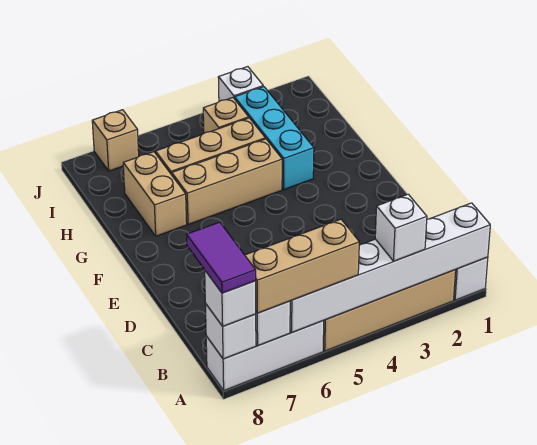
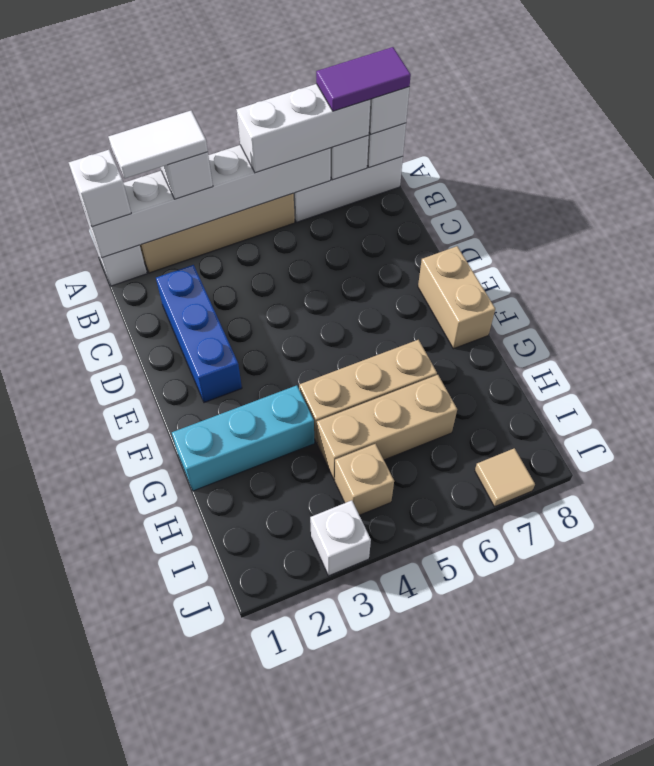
none -> white 1x1 brick [69,150,131,227]
none -> white 1x2 tile [109,111,208,178]
tan 1x3 brick [245,219,359,313] -> white 1x3 brick [236,84,370,173]
purple 1x2 tile [187,222,256,293] -> purple 1x2 tile turned to [316,47,411,111]
none -> blue 1x3 brick [156,265,242,403]
cyan 1x3 brick [235,87,314,190] -> cyan 1x3 brick turned to [172,385,314,491]
tan 1x2 brick [123,152,187,236] -> tan 1x2 brick moved to [418,246,495,349]
tan 1x1 brick [92,110,139,171] -> tan 1x1 tile [475,448,535,506]

